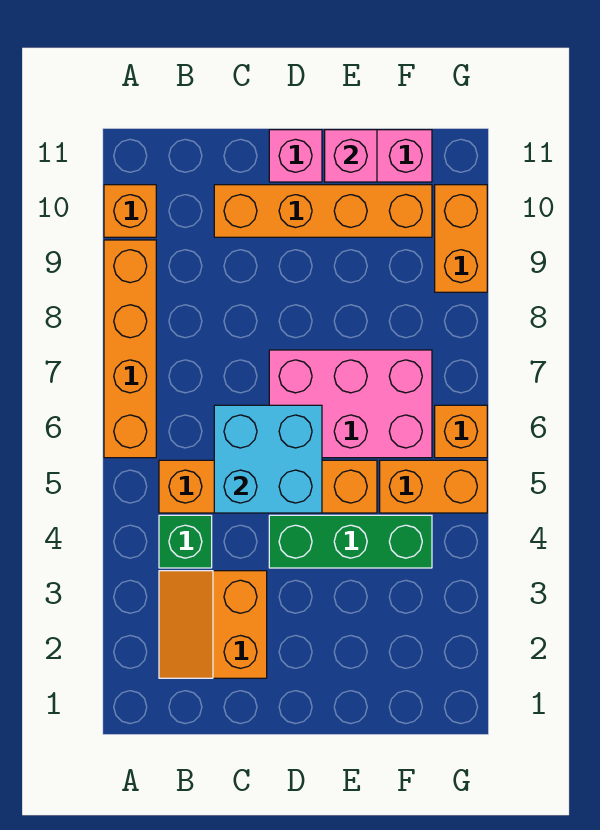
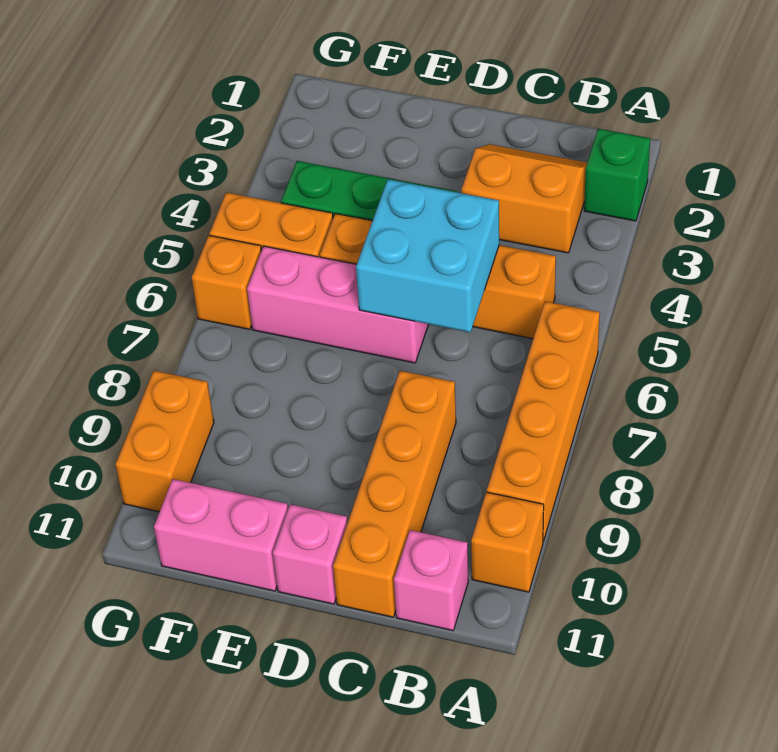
orange 2x2 slope [159,571,267,678] -> orange 2x2 slope turned to [461,144,587,253]
green 1x1 brick [159,515,212,568] -> green 1x1 brick moved to [584,129,650,221]
orange 1x4 brick [214,185,432,237] -> orange 1x4 brick turned to [333,371,456,617]
pink 2x3 brick [269,350,432,458] -> pink 1x3 brick [247,246,428,363]
pink 1x1 brick [325,130,377,182] -> pink 1x1 brick moved to [394,530,468,631]

